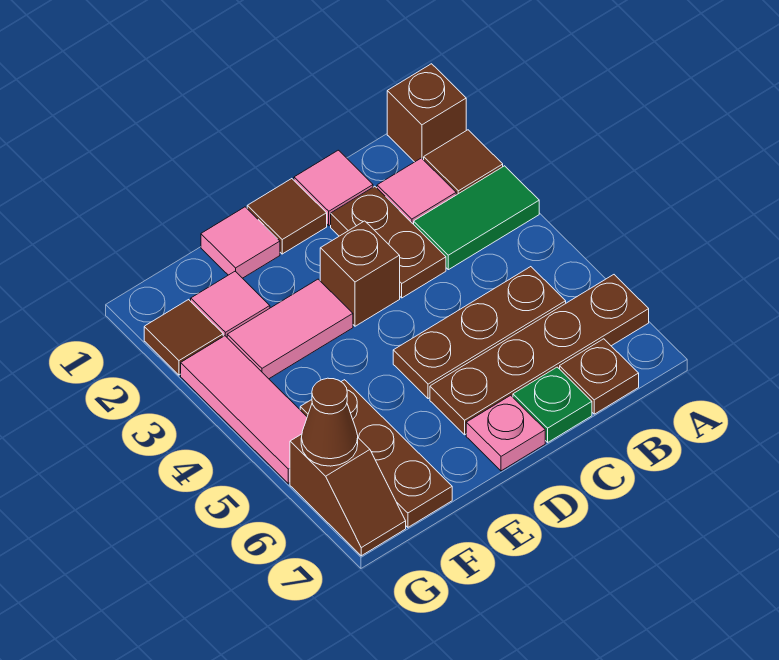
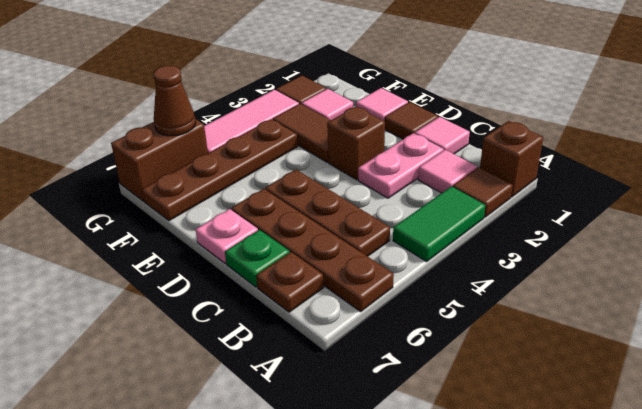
green 1x2 tile [414,166,539,270] -> green 1x2 tile turned to [393,186,485,262]
brown 1x2 plate [331,186,446,298] -> pink 1x2 plate [358,133,444,198]
pink 1x2 tile [227,279,353,379] -> brown 1x2 tile [273,104,331,162]
brown 1x3 plate [300,380,452,527] -> brown 1x4 plate [142,119,298,221]
brown 1x2 slope [290,434,406,556] -> brown 1x2 brick [111,119,208,201]

